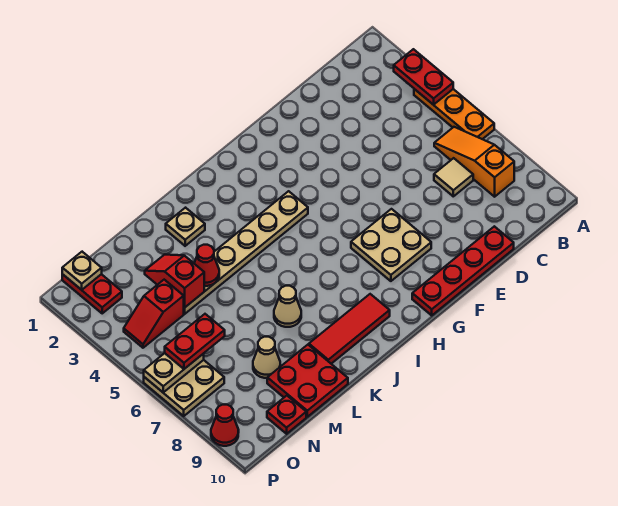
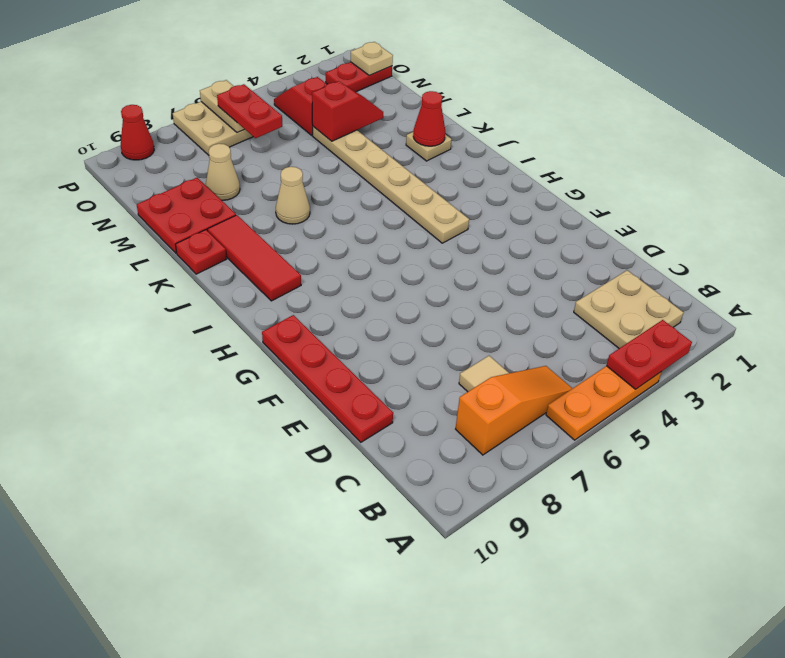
tan 2x2 plate [351,209,431,281] -> tan 2x2 plate moved to [574,270,683,348]
red 1x1 cone [194,245,219,286] -> red 1x1 cone moved to [413,91,445,146]
red 1x1 plate [267,396,306,434] -> red 1x1 plate moved to [176,230,227,274]

